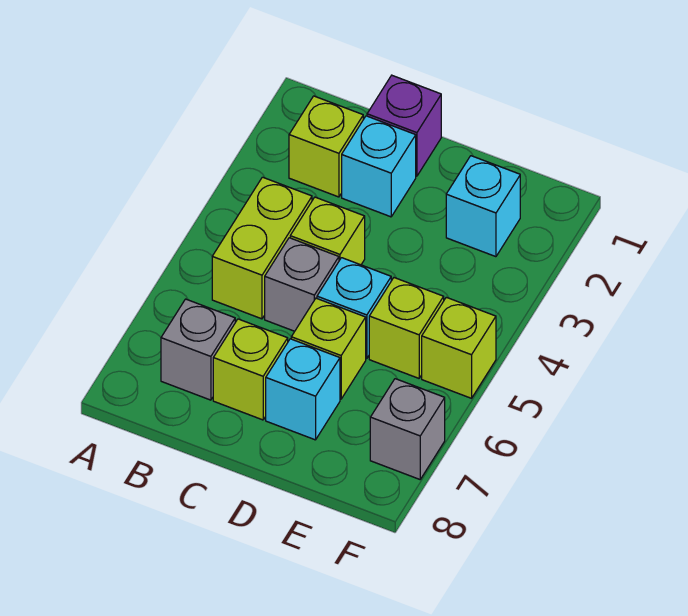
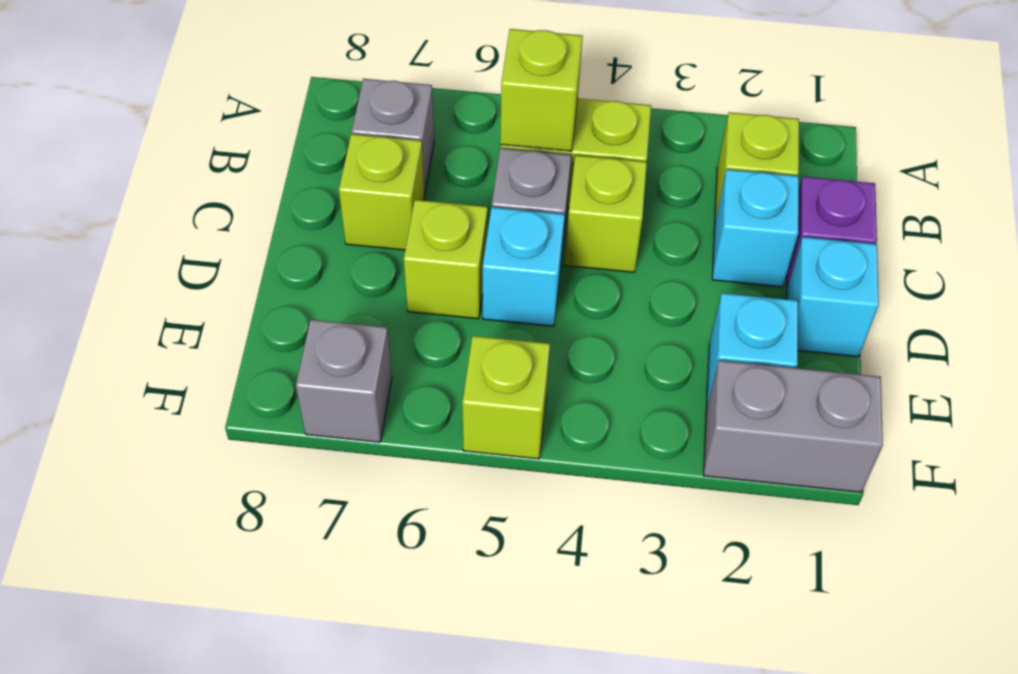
cyan 1x1 brick [266,339,340,440] -> cyan 1x1 brick moved to [786,237,879,357]
lime 1x1 brick [369,278,444,378] -> lime 1x1 brick moved to [500,29,583,151]
none -> grey 1x2 brick [704,360,883,492]

